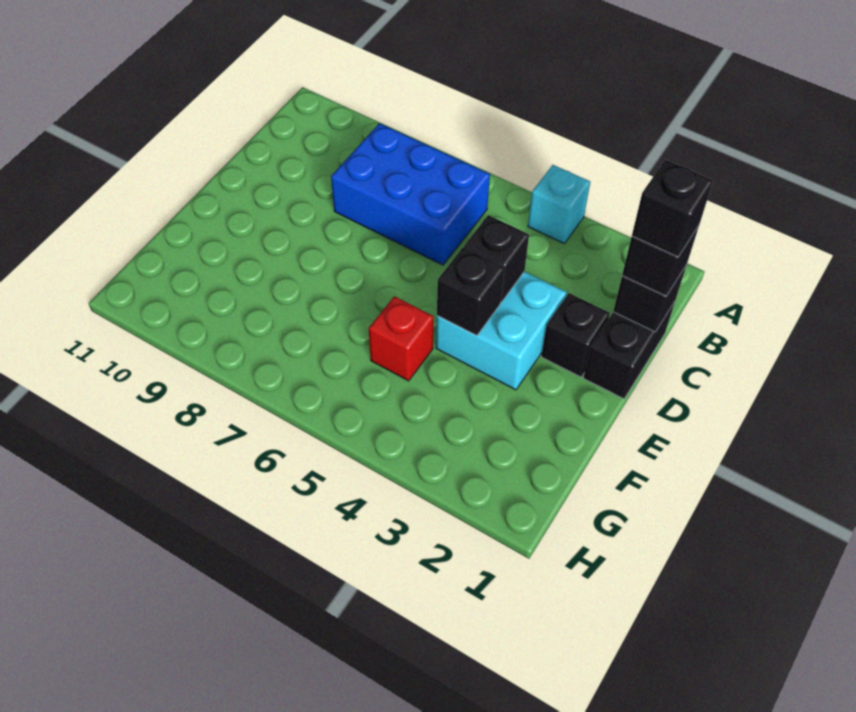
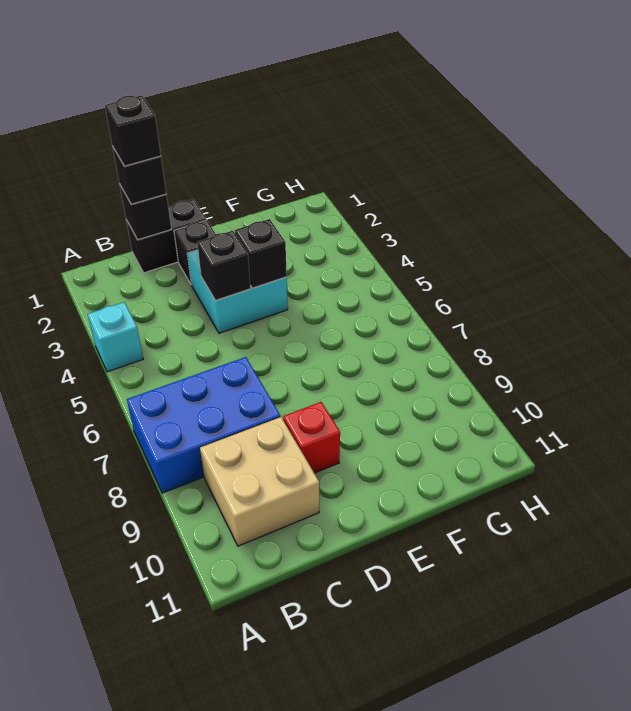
blue 2x3 brick [331,123,490,265] -> blue 2x3 brick turned to [127,357,280,493]
none -> tan 2x2 brick [200,417,319,546]
red 1x1 brick [369,296,434,381] -> red 1x1 brick moved to [283,402,340,473]

